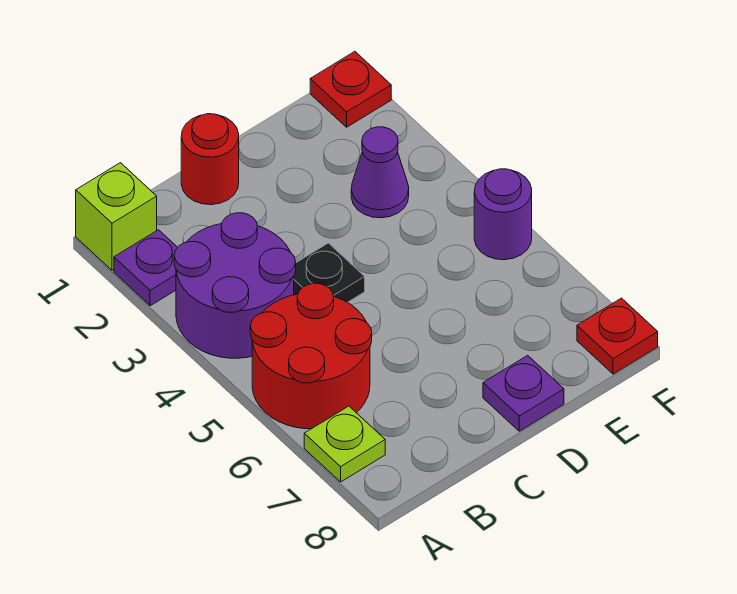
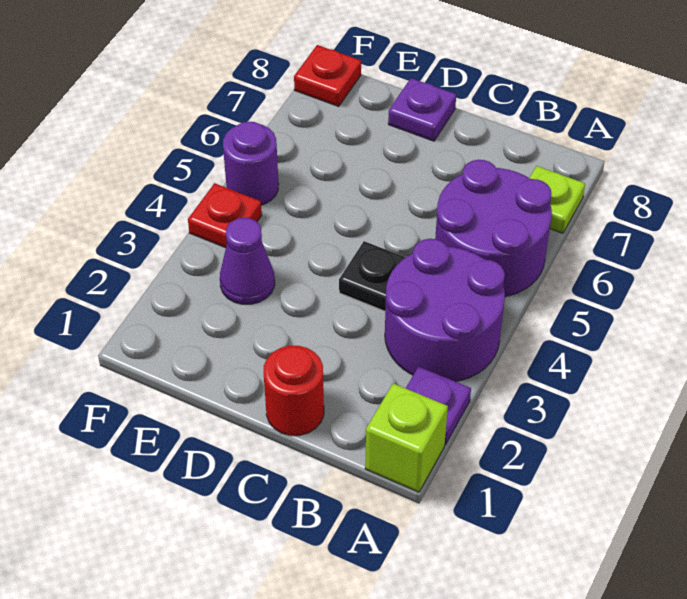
red 2x2 round brick [250,283,372,429] -> purple 2x2 round brick [435,160,552,296]
red 1x1 plate [310,52,391,127] -> red 1x1 plate moved to [188,183,262,248]

